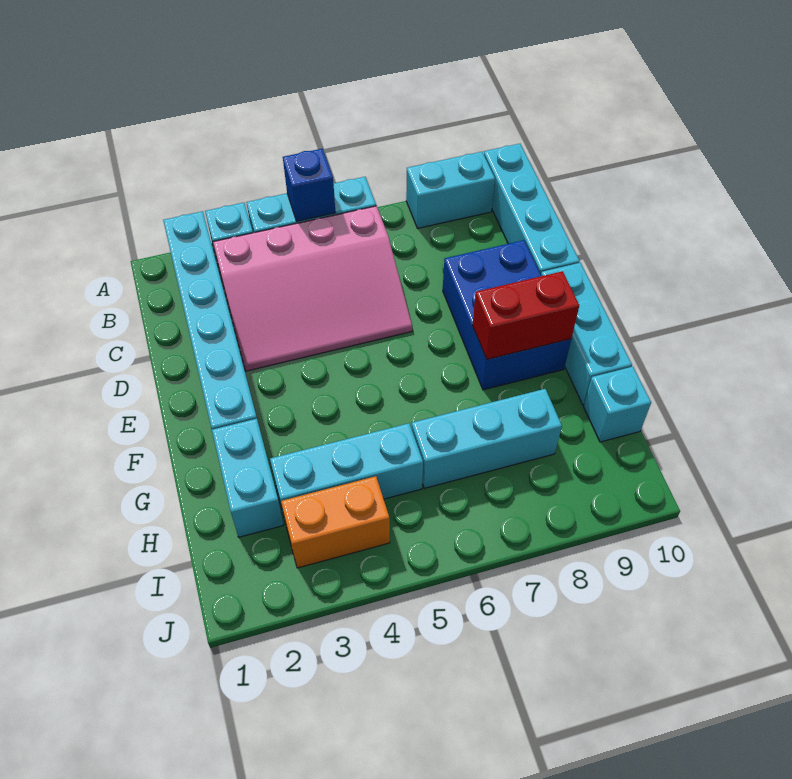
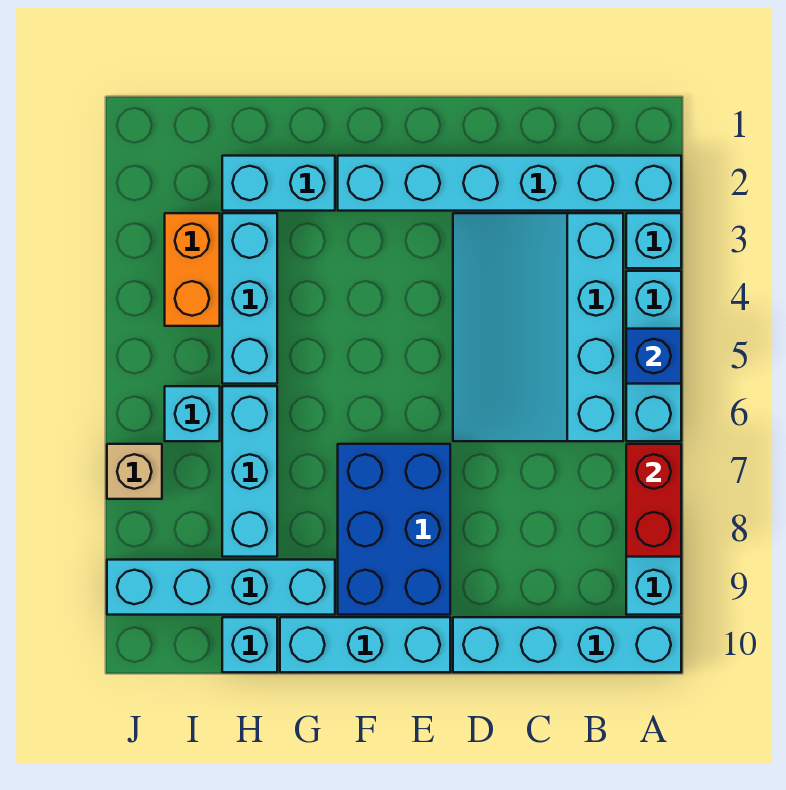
pink 3x4 slope [213,206,412,371] -> cyan 3x4 slope [453,213,623,441]
blue 2x3 brick [443,240,571,390] -> blue 2x3 brick turned to [338,444,450,615]
red 1x2 brick [472,271,579,359] -> red 1x2 brick moved to [626,444,681,557]
none -> cyan 1x4 brick [107,560,335,615]
none -> cyan 1x1 brick [165,386,220,441]
none -> tan 1x1 brick [107,444,162,499]

